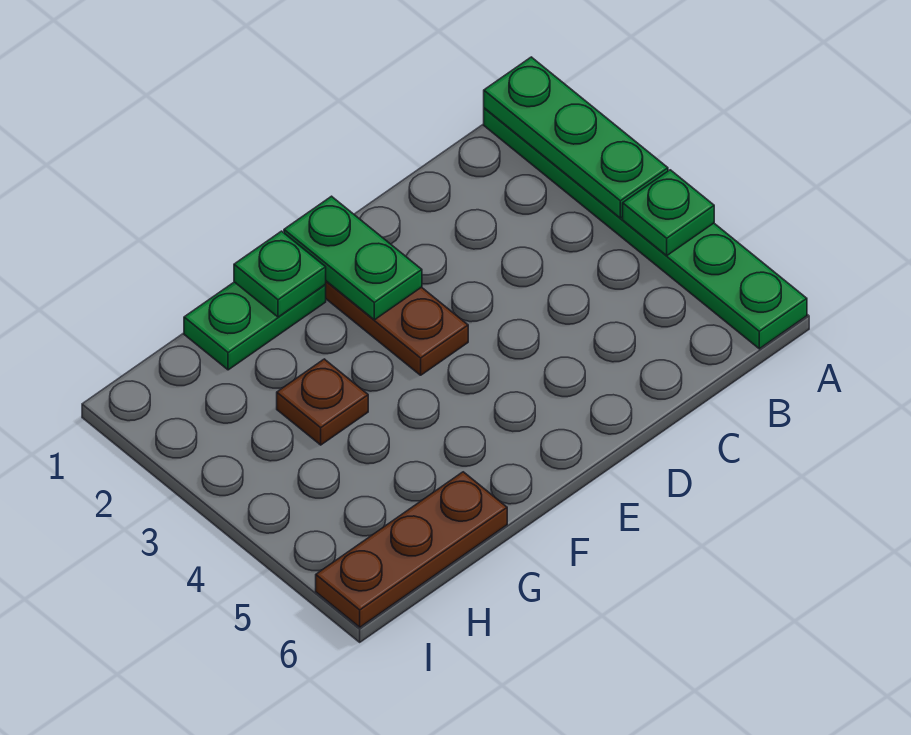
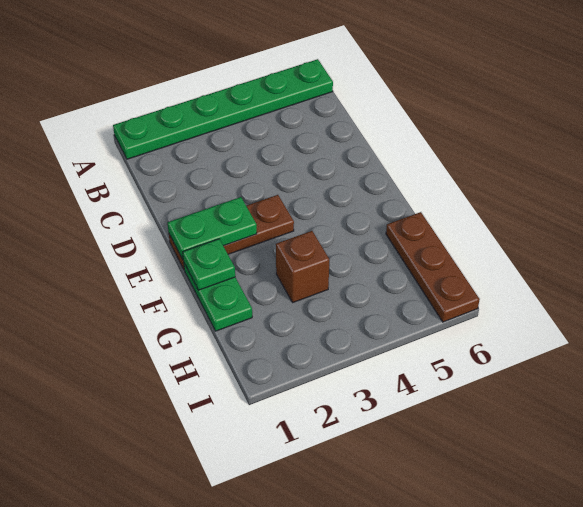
green 1x3 plate [484,57,668,218] -> none
green 1x1 plate [623,170,714,256] -> none
brown 1x1 plate [277,359,368,445] -> brown 1x1 brick [276,231,329,302]

